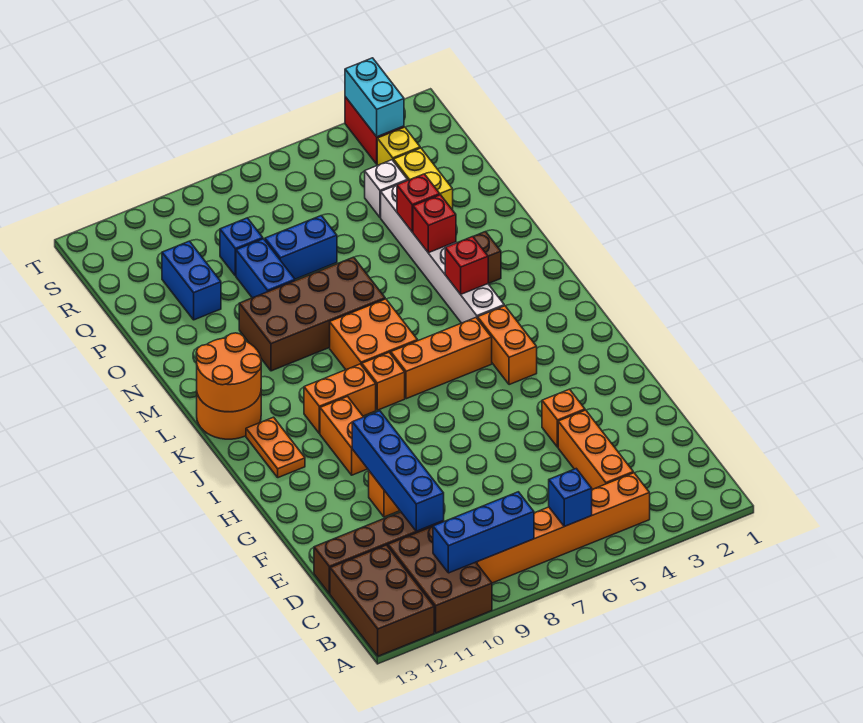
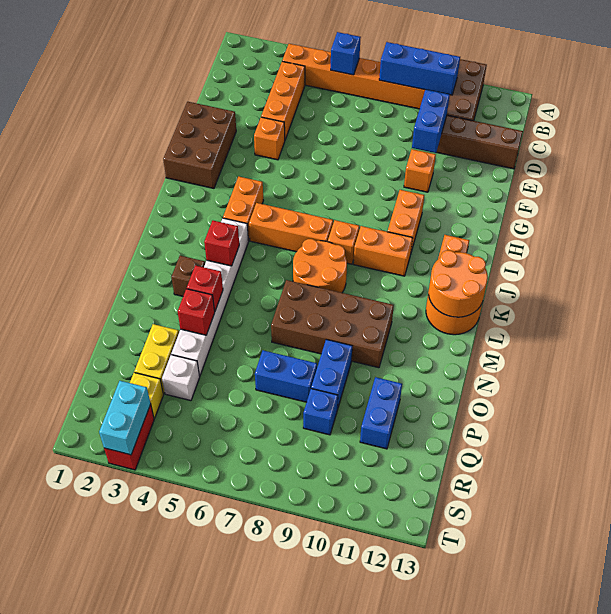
brown 2x3 brick [330,545,434,656] -> brown 2x3 brick moved to [163,102,236,188]
blue 1x4 brick [352,411,444,531] -> blue 1x2 brick [412,90,450,153]
orange 2x2 brick [330,299,418,370] -> orange 2x2 round brick [293,239,347,293]

